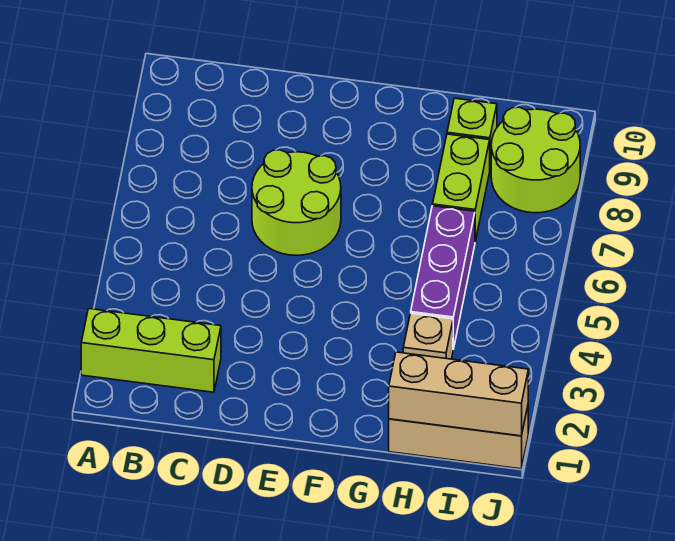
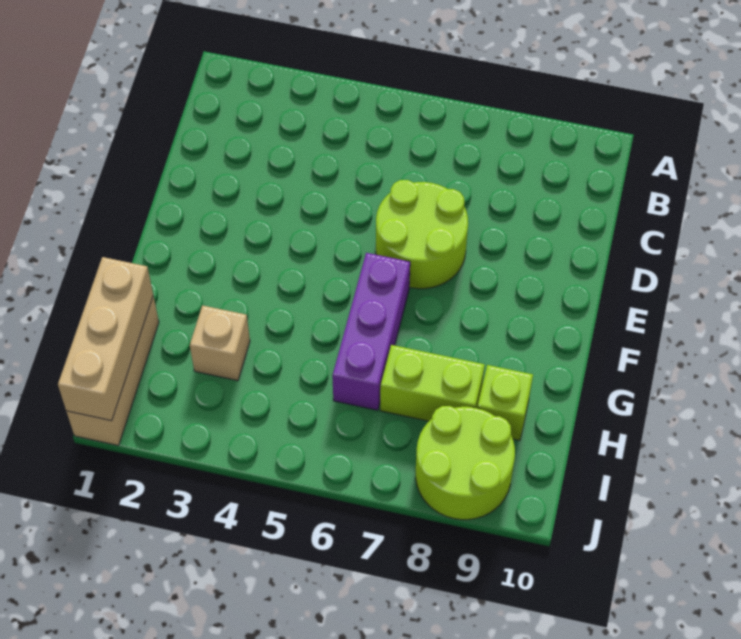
lime 1x3 brick [81,309,221,392] -> none
purple 1x3 brick [411,206,475,349] -> purple 1x3 brick turned to [332,253,410,410]

